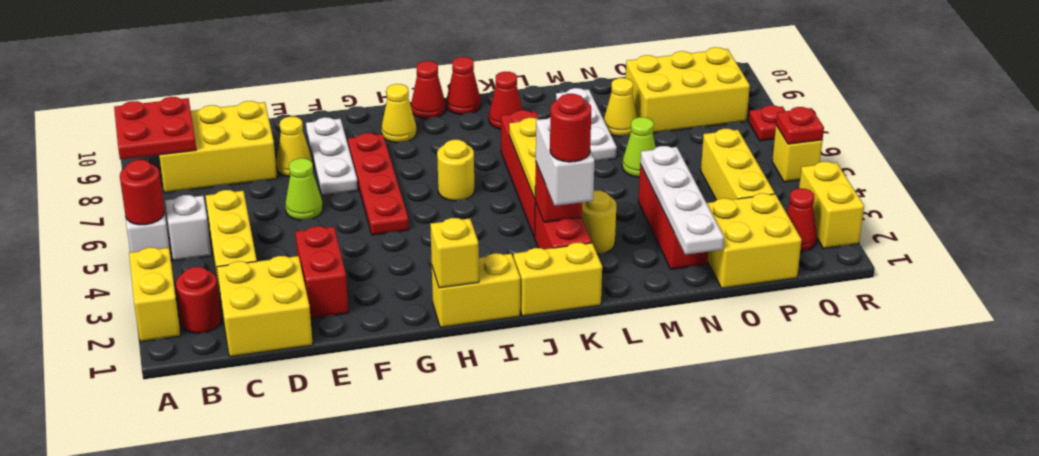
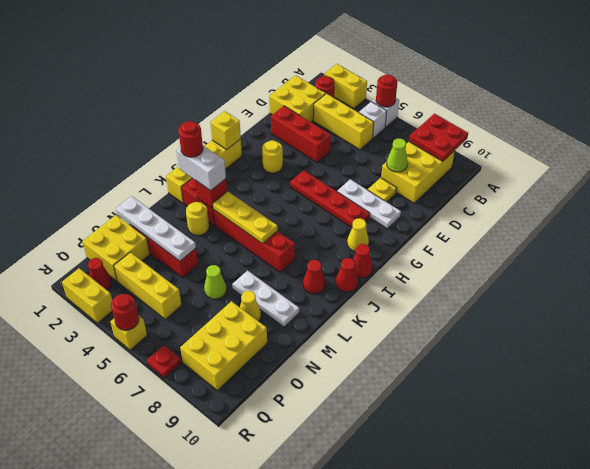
red 1x2 brick [295,226,348,318] -> red 1x3 brick [271,106,331,162]
lime 1x1 cone [285,158,323,220] -> lime 1x1 cone moved to [387,139,408,172]
yellow 1x1 cone [276,117,312,177] -> yellow 1x1 plate [368,178,397,202]
yellow 1x1 round brick [437,140,474,201] -> yellow 1x1 round brick moved to [262,141,283,173]
red 1x1 plate [776,107,824,144] -> red 1x1 round brick [111,294,139,330]

